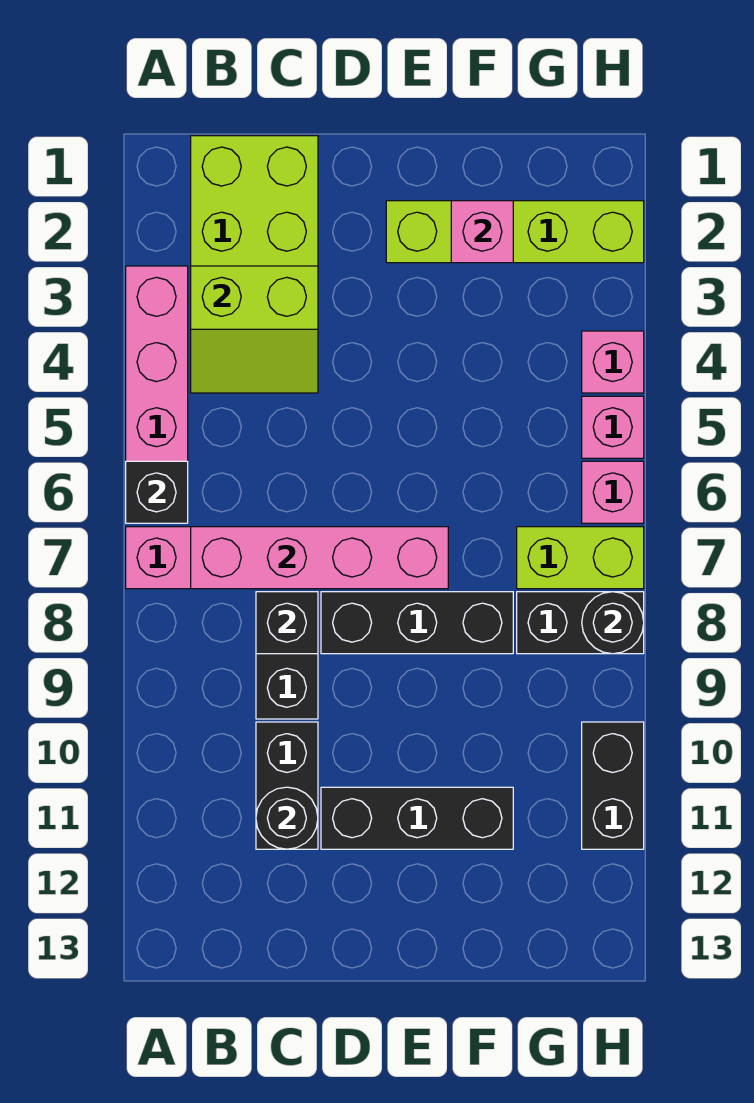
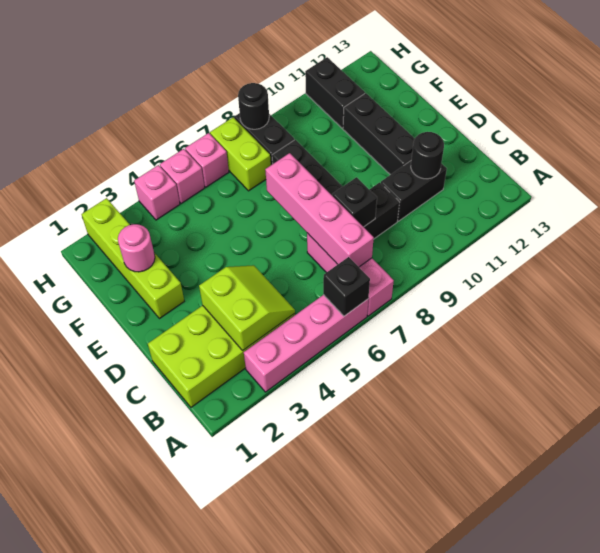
pink 1x1 brick [451,201,513,263] -> pink 1x1 round brick [118,224,155,272]
black 1x2 brick [582,722,644,849] -> black 1x2 brick turned to [305,57,365,128]

